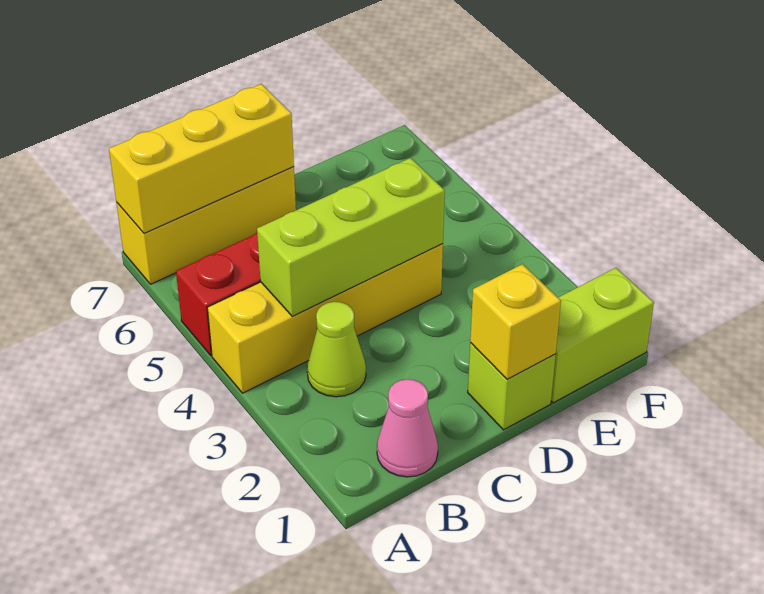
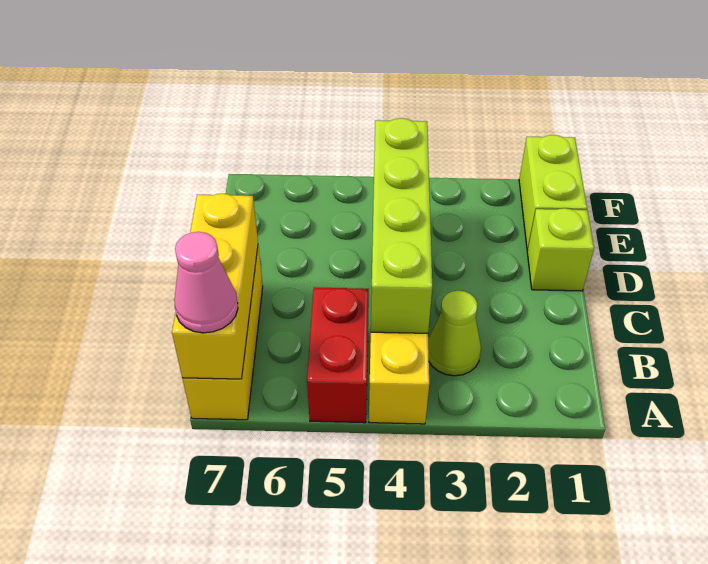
pink 1x1 cone [377,379,438,477] -> pink 1x1 cone moved to [174,232,238,333]
lime 1x3 brick [257,158,445,316] -> lime 1x4 brick [371,118,432,333]
yellow 1x1 brick [470,264,561,379] -> none

